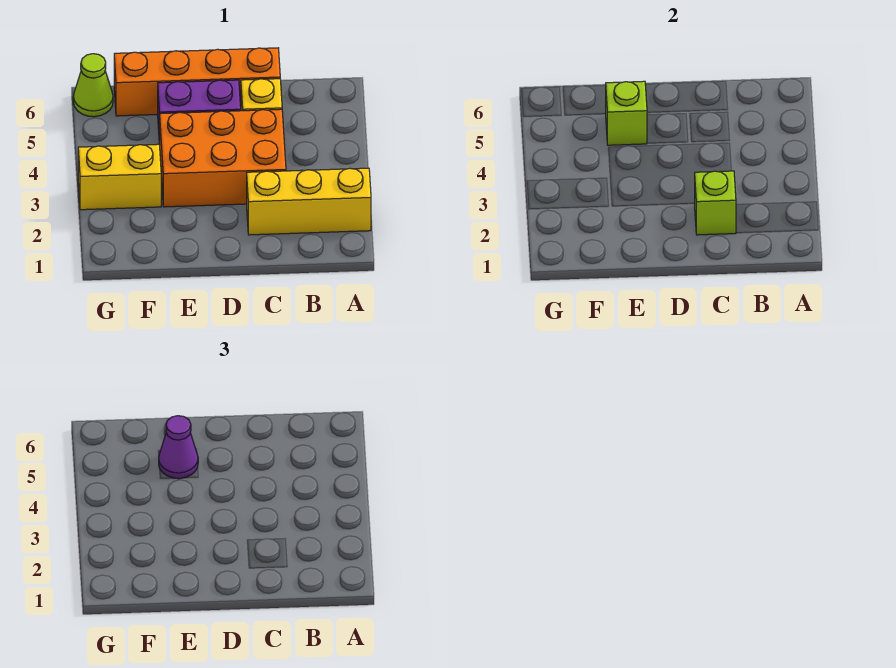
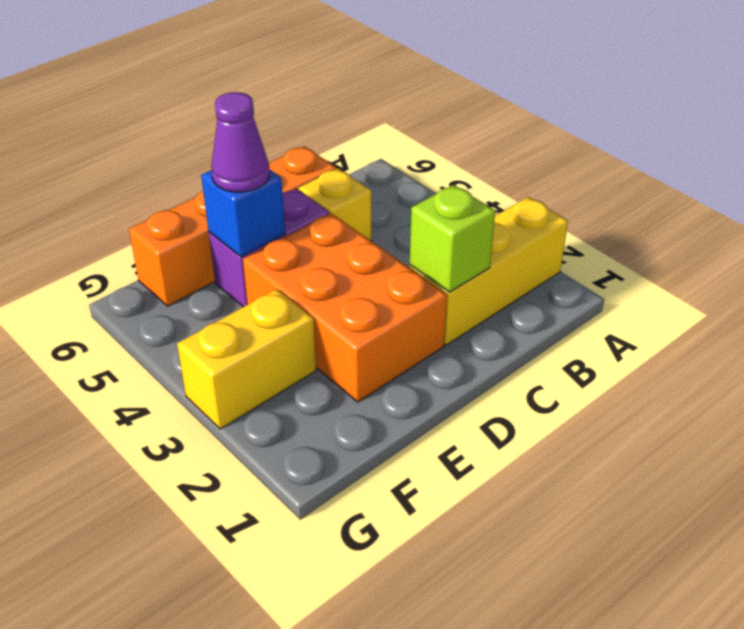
orange 2x3 brick [160,109,286,207] -> orange 2x3 brick turned to [243,213,447,402]
lime 1x1 brick [606,81,647,145] -> blue 1x1 brick [201,169,285,257]
lime 1x1 cone [73,54,113,117] -> none

